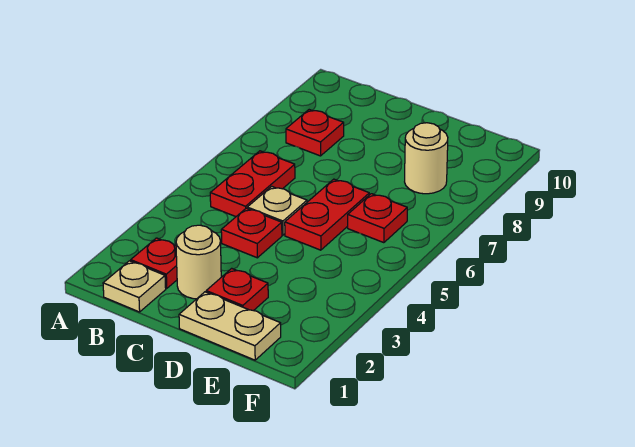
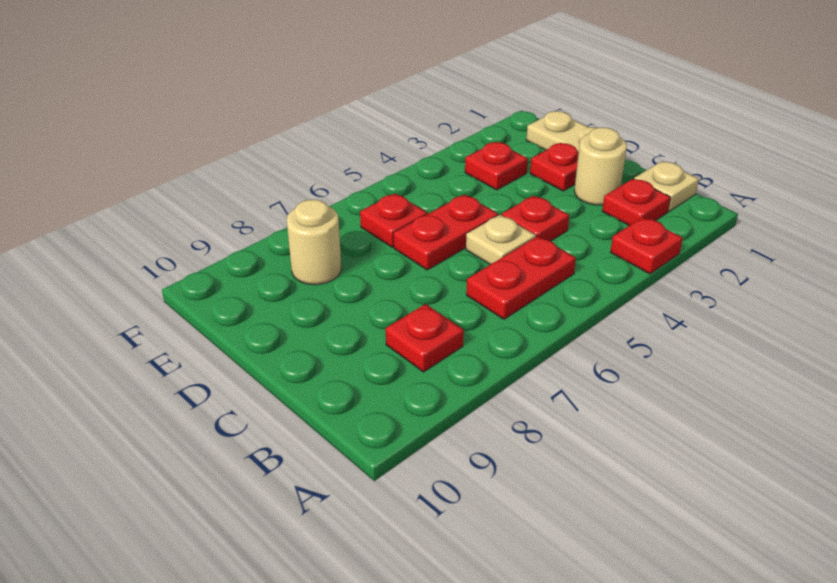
none -> red 1x1 plate [611,217,683,274]
none -> red 1x1 plate [465,142,528,190]

